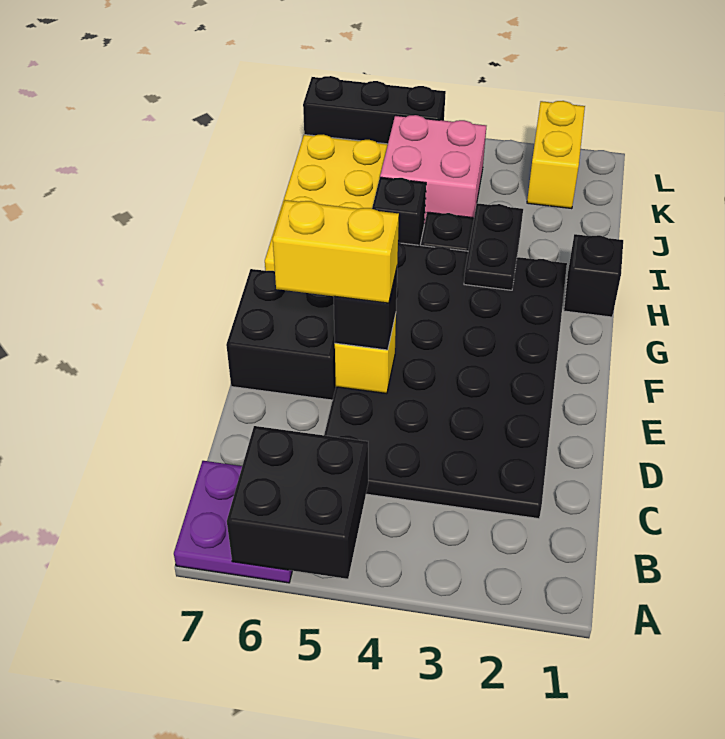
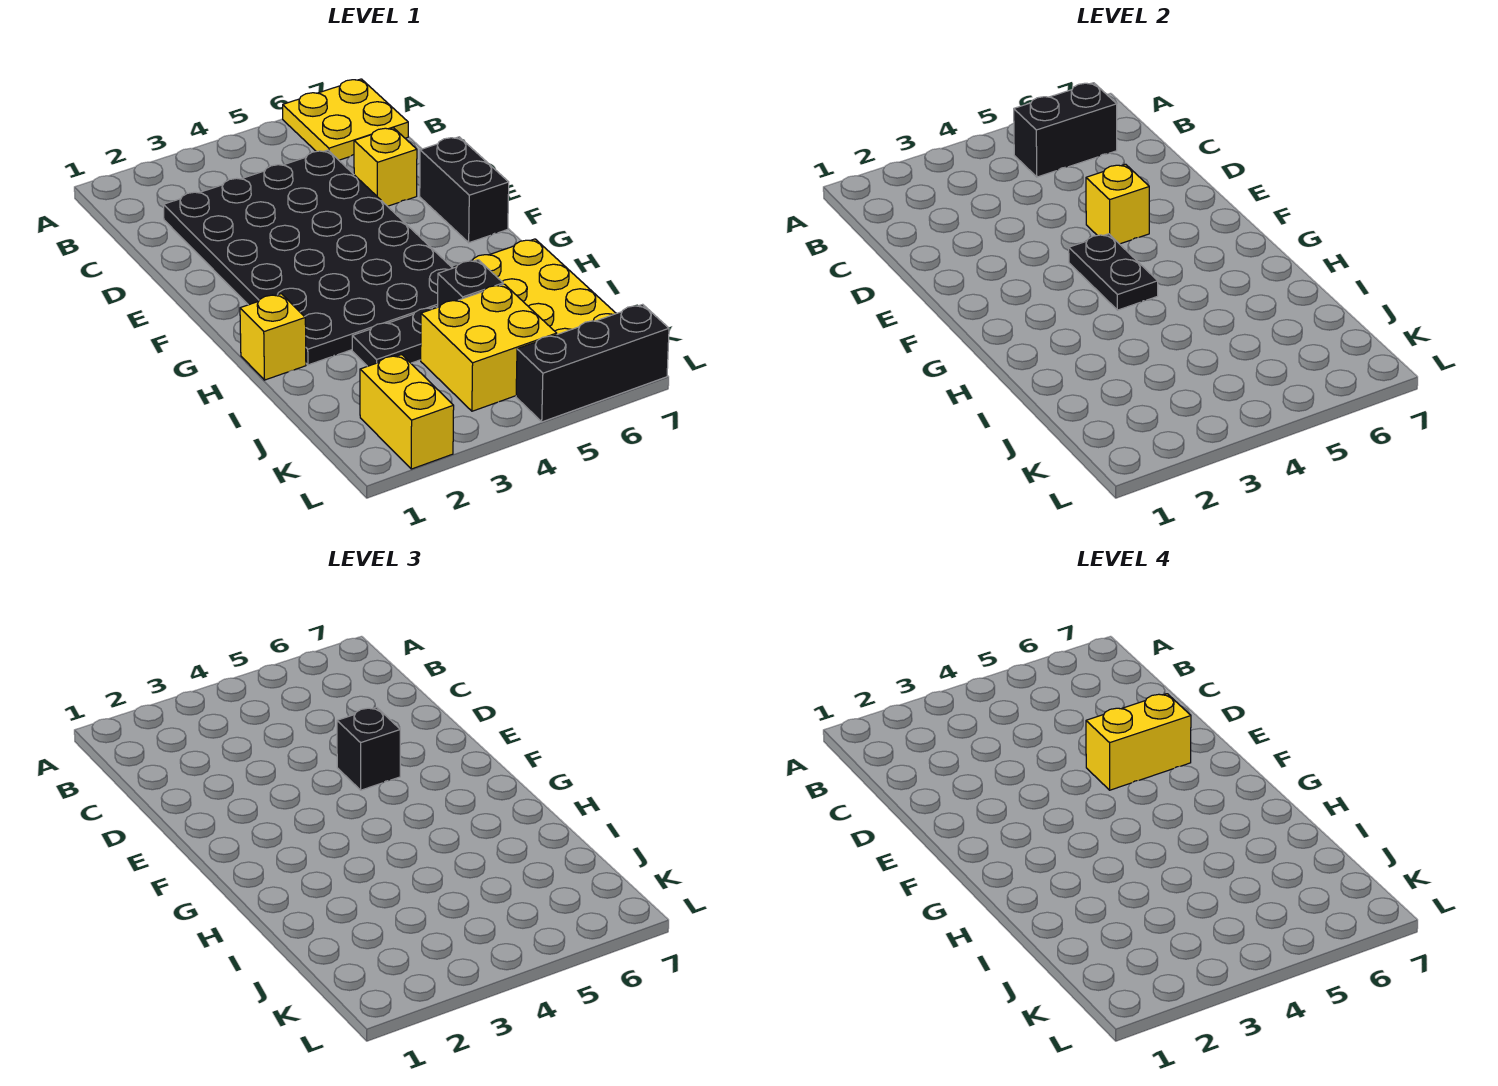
black 2x2 brick [227,426,368,579] -> black 1x2 brick [1014,83,1117,177]
purple 2x2 plate [174,461,292,583] -> yellow 2x2 plate [283,79,408,160]
none -> yellow 1x1 brick [354,128,417,206]
black 2x2 brick [226,269,336,400] -> black 1x2 brick [420,137,509,243]
black 1x1 brick [564,234,623,317] -> yellow 1x1 brick [240,294,306,380]
black 1x2 plate [464,203,523,290] -> black 1x2 plate moved to [1069,234,1158,310]
pink 2x2 brick [380,115,486,224] -> yellow 2x2 brick [421,284,557,411]

